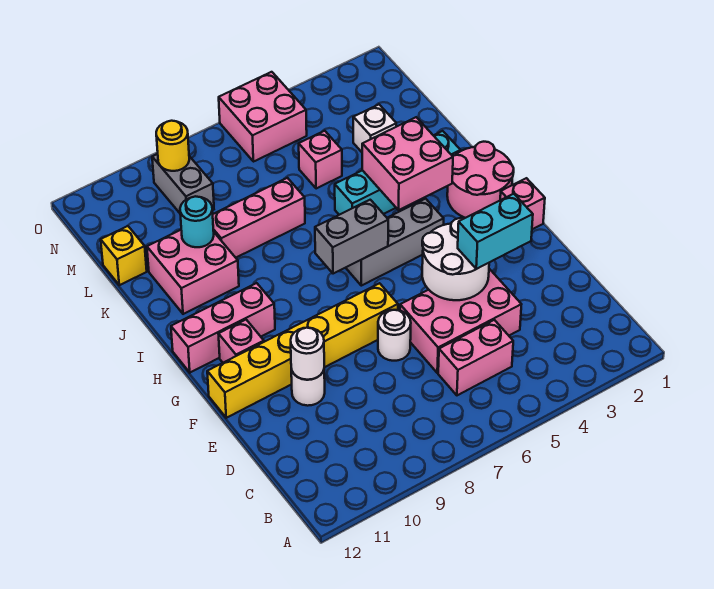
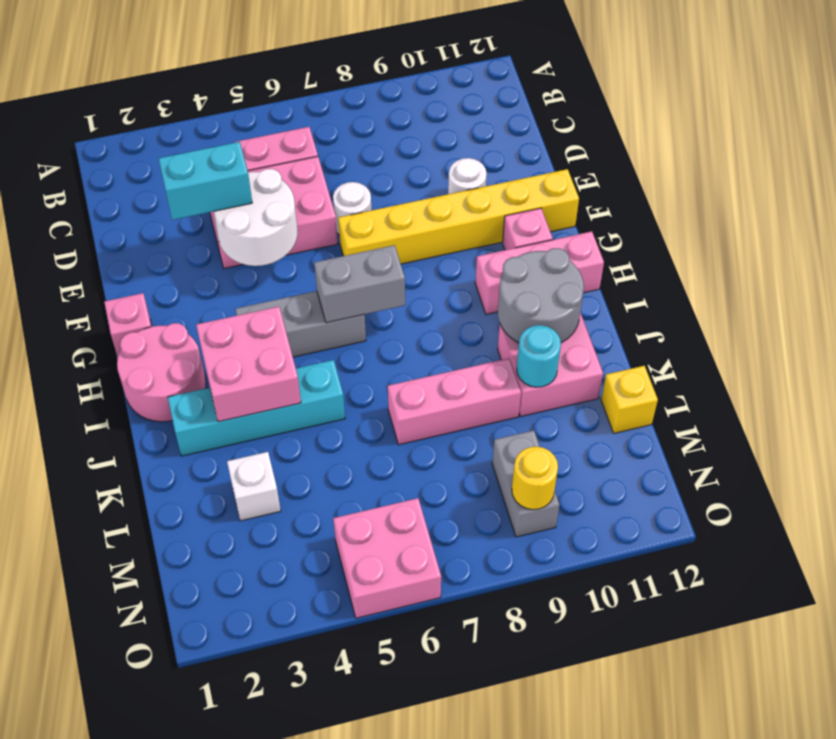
white 1x1 round brick [291,328,324,380] -> none
none -> grey 2x2 round brick [498,248,584,343]
pink 1x1 brick [299,131,342,189] -> none

